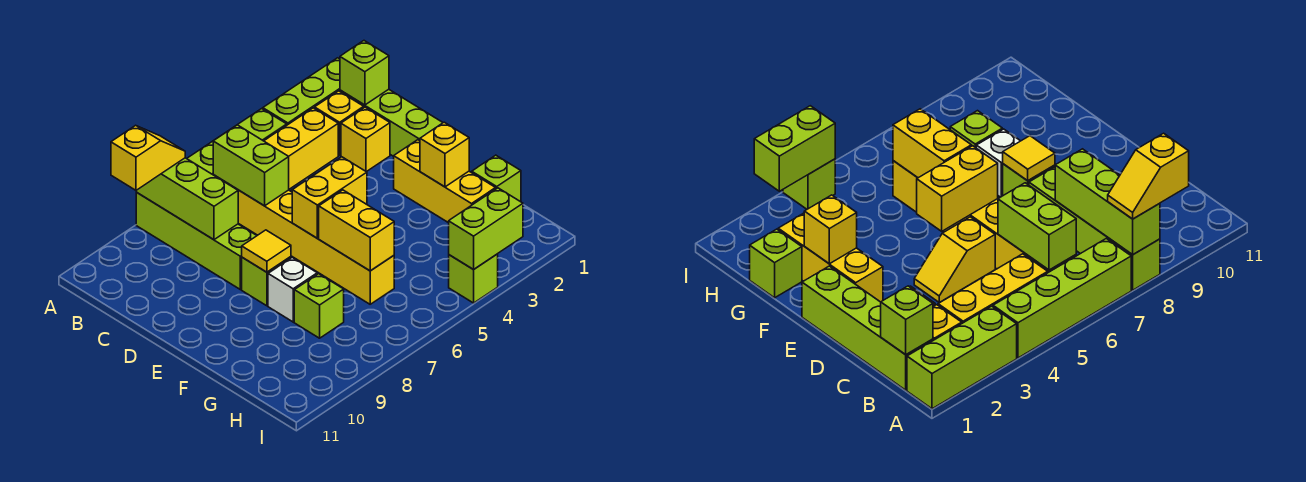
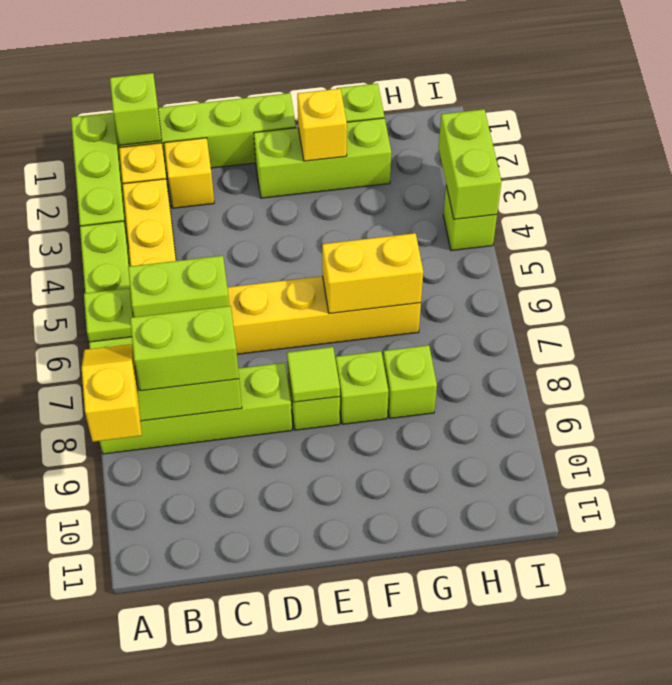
none -> lime 1x1 plate [84,288,133,342]
none -> lime 1x2 brick [130,306,239,391]
yellow 1x2 slope [914,217,995,303] -> none
yellow 1x3 brick [394,140,496,223] -> lime 1x3 brick [254,118,391,198]
yellow 1x2 brick [292,157,367,238] -> none
yellow 1x1 tile [242,230,291,272] -> lime 1x1 tile [287,347,340,402]
white 1x1 brick [268,258,317,322] -> lime 1x1 brick [336,351,388,424]

